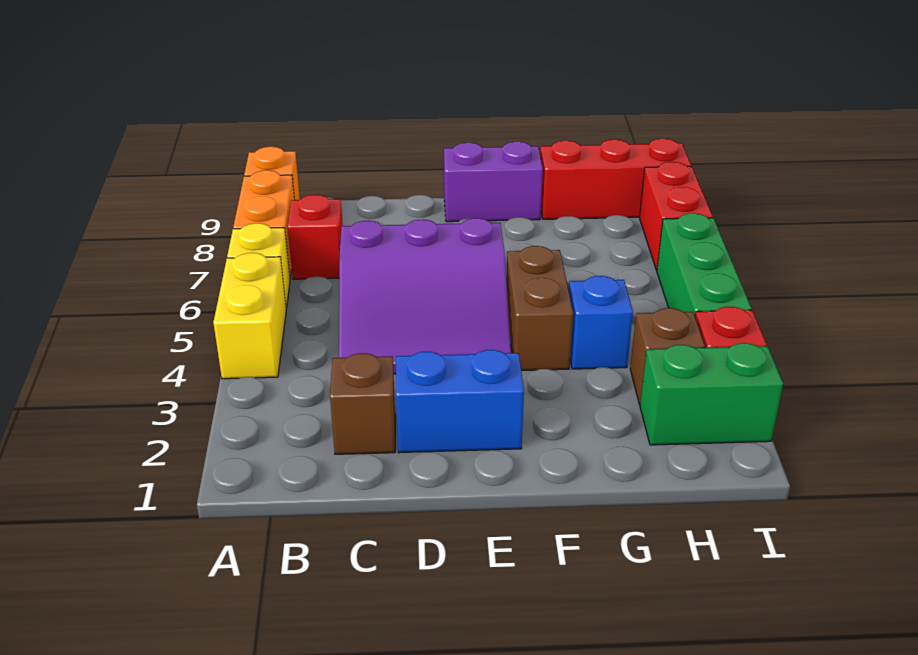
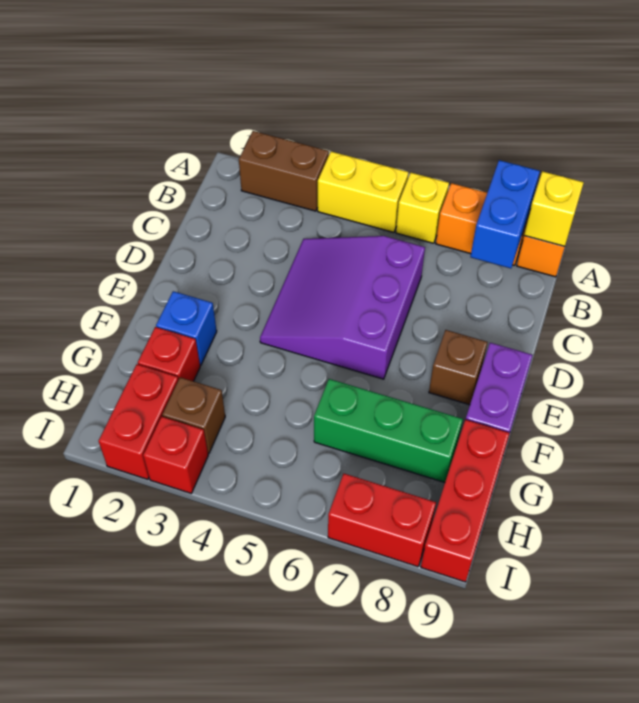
none -> yellow 1x1 brick [524,171,584,246]
red 1x1 brick [288,195,343,279] -> red 1x1 brick moved to [138,327,200,381]
brown 1x1 brick [330,353,395,454] -> brown 1x1 brick moved to [429,330,488,405]
blue 1x2 brick [396,350,524,453] -> blue 1x2 brick moved to [470,160,540,268]
brown 1x2 brick [506,246,573,371] -> brown 1x2 brick moved to [239,131,329,211]
blue 1x1 brick [569,276,633,369] -> blue 1x1 brick moved to [156,291,217,365]
green 1x2 brick [640,343,783,445] -> red 1x2 brick [99,364,178,479]
green 1x3 brick [657,213,752,315] -> green 1x3 brick moved to [314,379,463,483]

